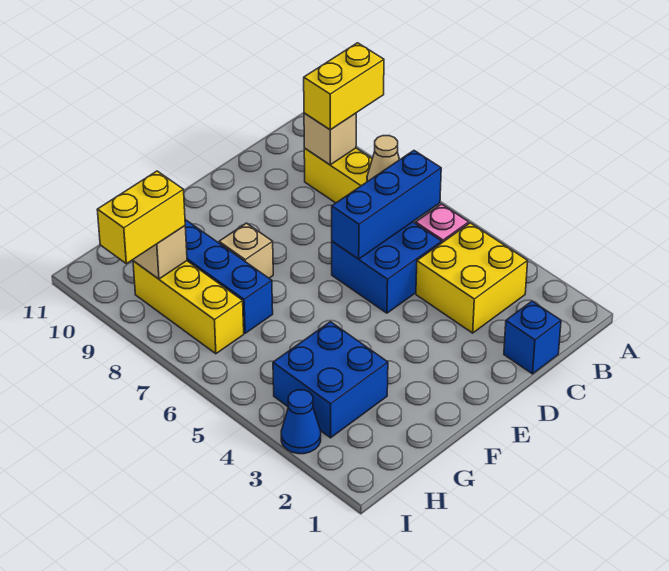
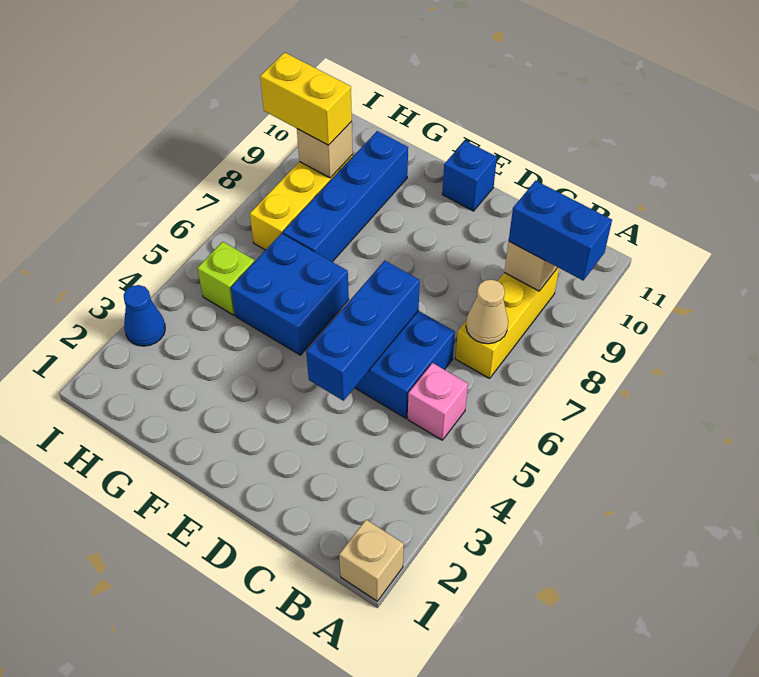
yellow 1x2 brick [304,43,384,130] -> blue 1x2 brick [509,181,612,280]
yellow 2x2 brick [416,223,528,333] -> none
blue 1x3 brick [332,151,441,259] -> blue 1x3 brick turned to [306,261,420,401]
blue 1x1 brick [504,301,561,374] -> blue 1x1 brick moved to [442,141,497,211]
tan 1x1 brick [219,223,273,278] -> tan 1x1 brick moved to [339,520,404,601]
blue 2x2 brick [273,322,388,438] -> blue 2x2 brick moved to [231,233,349,355]
none -> lime 1x1 brick [197,242,254,315]

